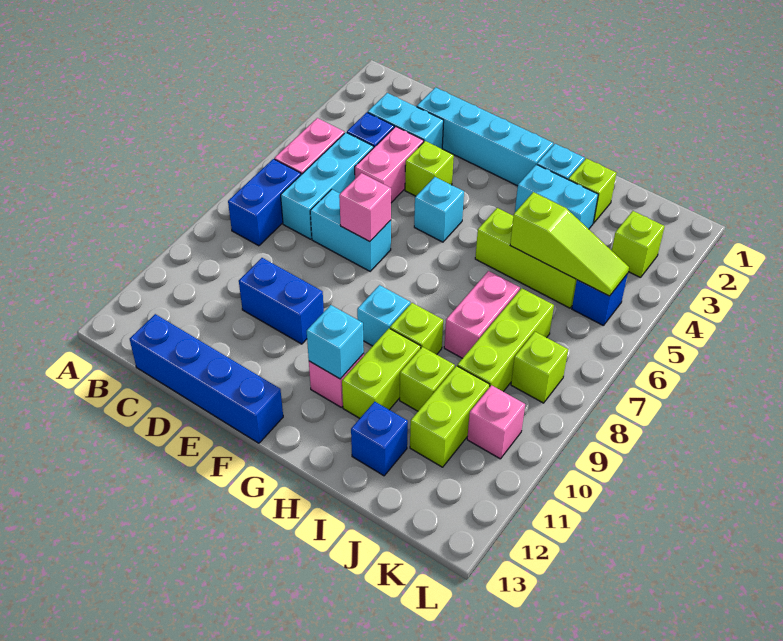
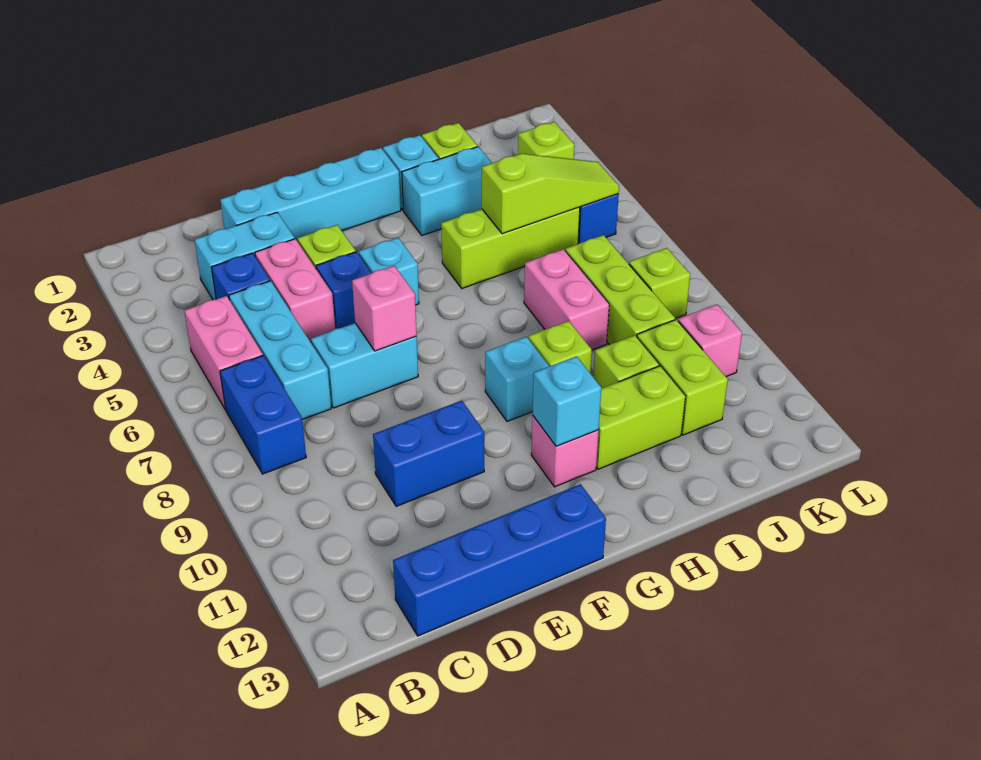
lime 1x2 brick [342,328,421,418] -> lime 1x2 brick turned to [596,366,685,469]
blue 1x1 brick [351,402,408,476] -> blue 1x1 brick moved to [316,252,371,329]

